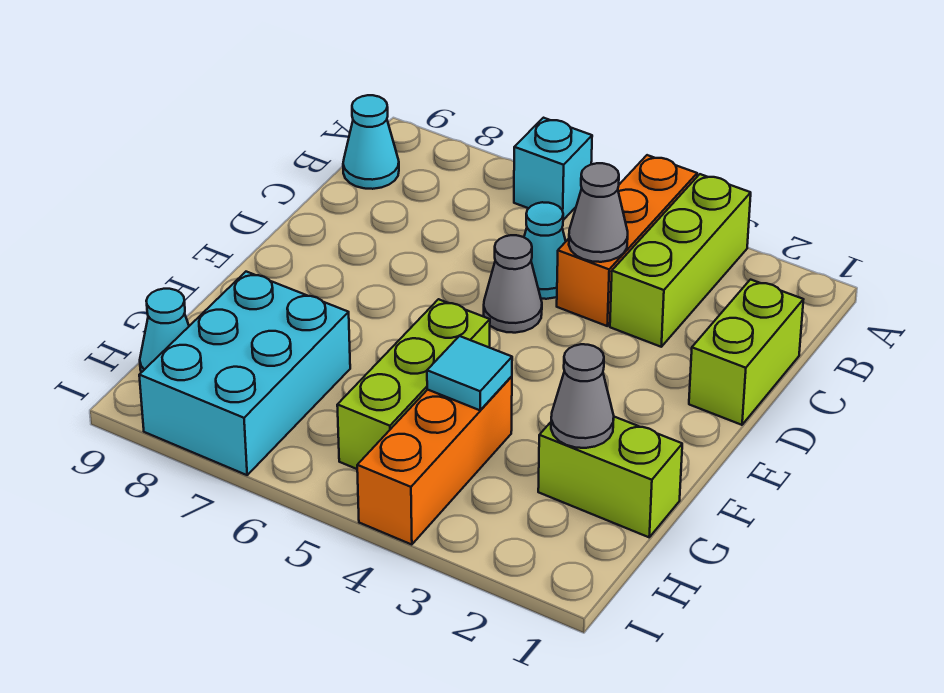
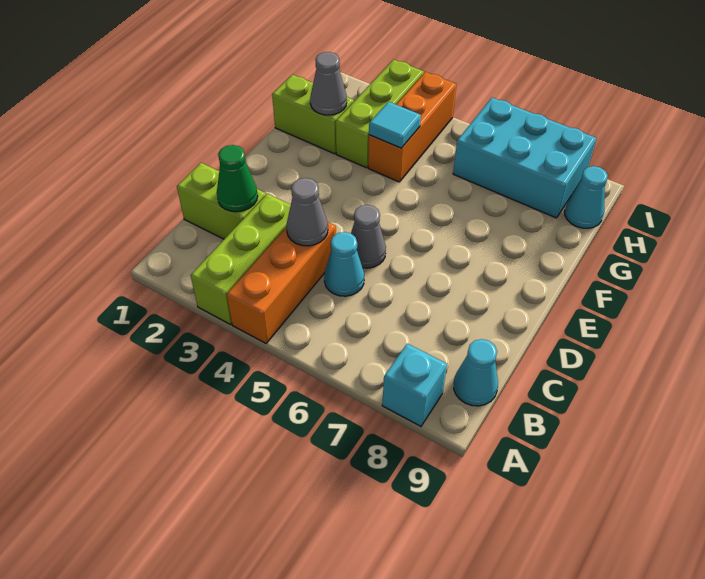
cyan 1x1 brick [514,118,592,220] -> cyan 1x1 brick moved to [382,344,447,426]
lime 1x2 brick [689,280,803,425] -> lime 1x2 brick turned to [177,163,266,239]
none -> green 1x1 cone [217,145,258,212]
lime 1x3 brick [337,299,490,469] -> lime 1x3 brick moved to [336,60,424,168]
cyan 2x3 brick [139,272,350,475] -> cyan 2x3 brick turned to [453,98,596,218]

